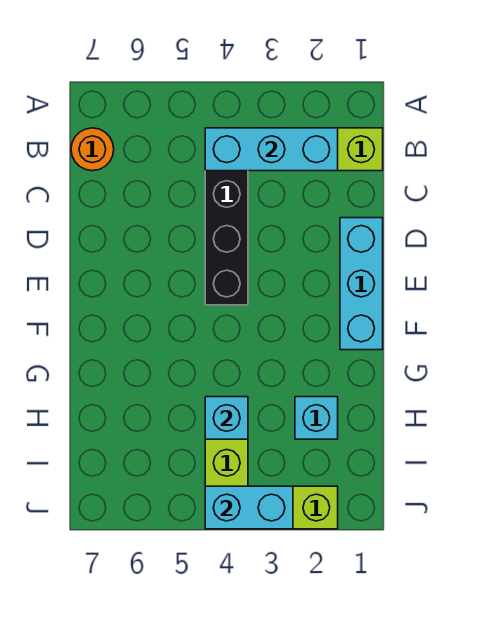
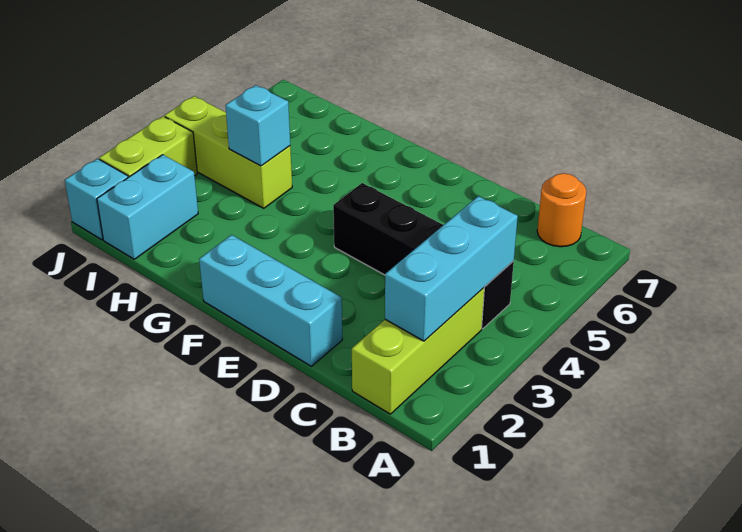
cyan 1x1 brick [295,397,338,439] -> cyan 1x1 brick moved to [65,159,128,240]
cyan 1x2 brick [205,486,293,529] -> cyan 1x2 brick moved to [97,155,198,259]

